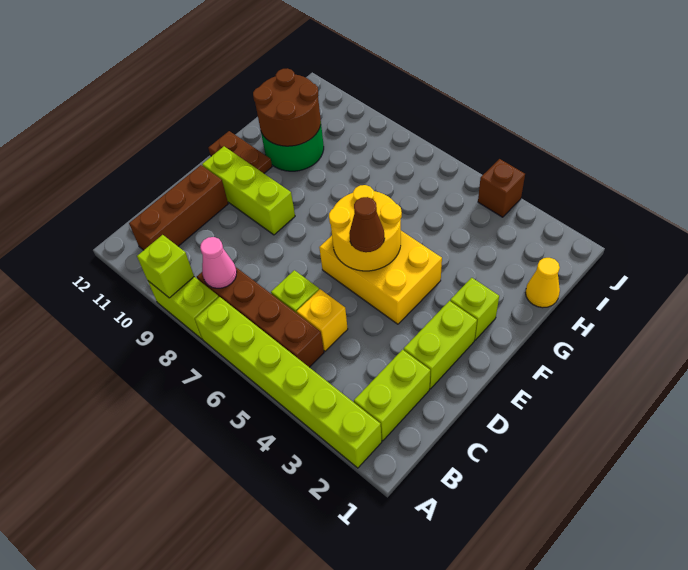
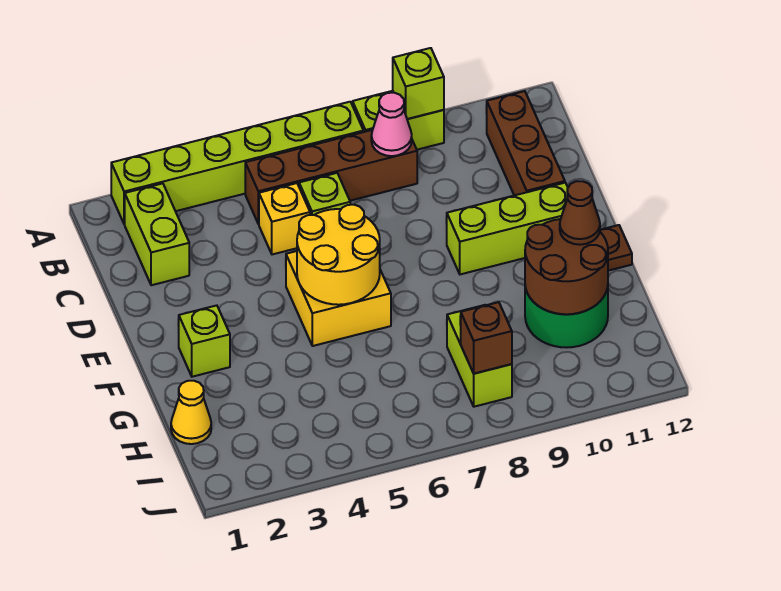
lime 1x2 brick [404,301,477,389] -> lime 1x2 brick moved to [447,305,512,407]
yellow 2x3 brick [319,231,442,324] -> yellow 2x2 brick [286,251,391,346]
brown 1x1 cone [349,197,385,252] -> brown 1x1 cone moved to [560,181,600,245]
brown 1x1 brick [478,159,525,217] -> brown 1x1 brick moved to [460,302,512,374]

